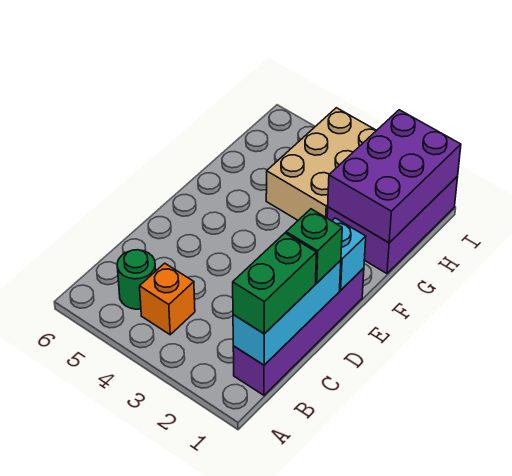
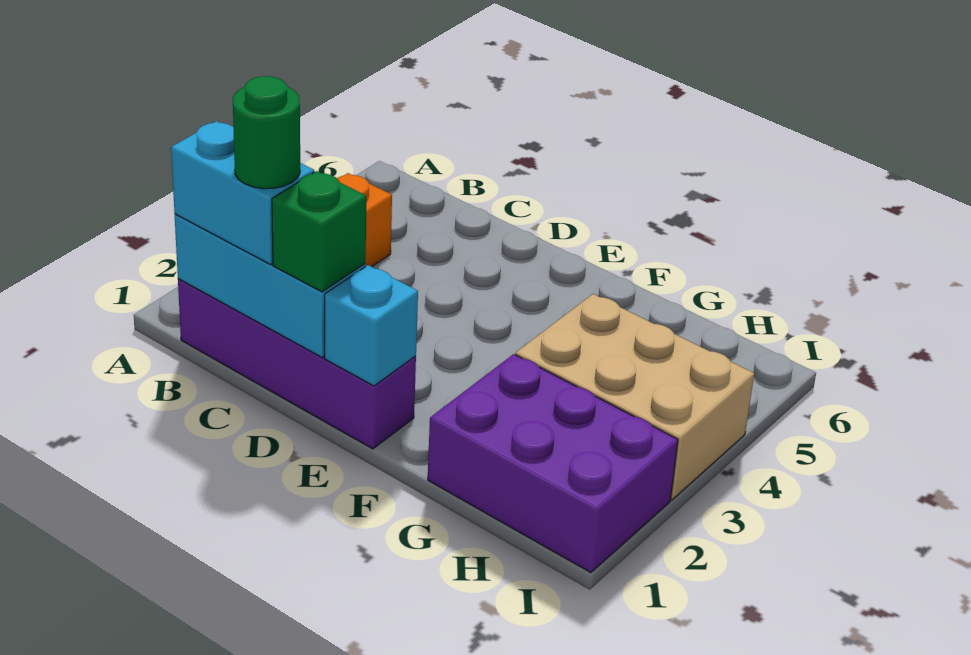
green 1x2 brick [233,233,316,334] -> cyan 1x2 brick [171,121,314,265]
green 1x1 round brick [117,250,156,309] -> green 1x1 round brick moved to [233,76,300,189]
purple 2x3 brick [328,110,461,243] -> none

